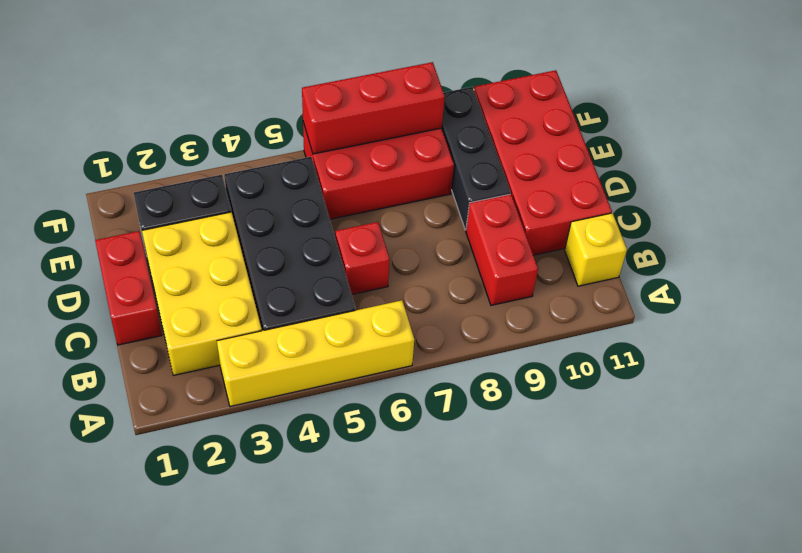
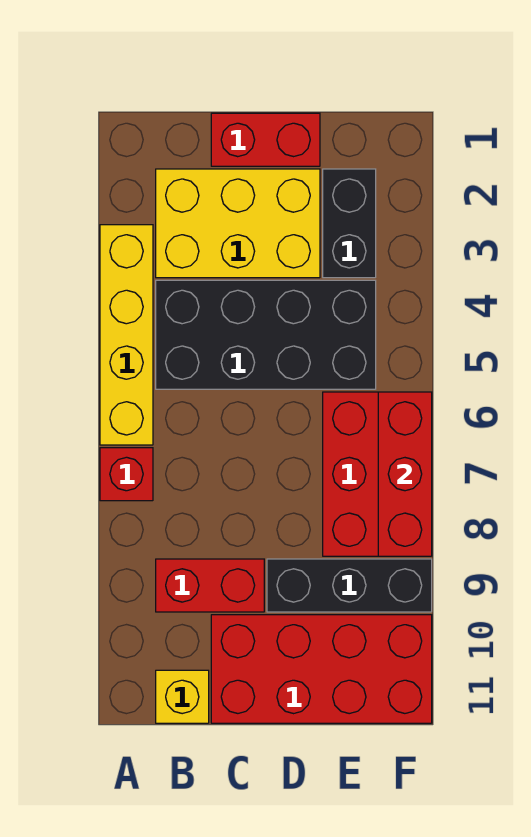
red 1x1 brick [335,222,390,295] -> red 1x1 brick moved to [100,448,153,501]

